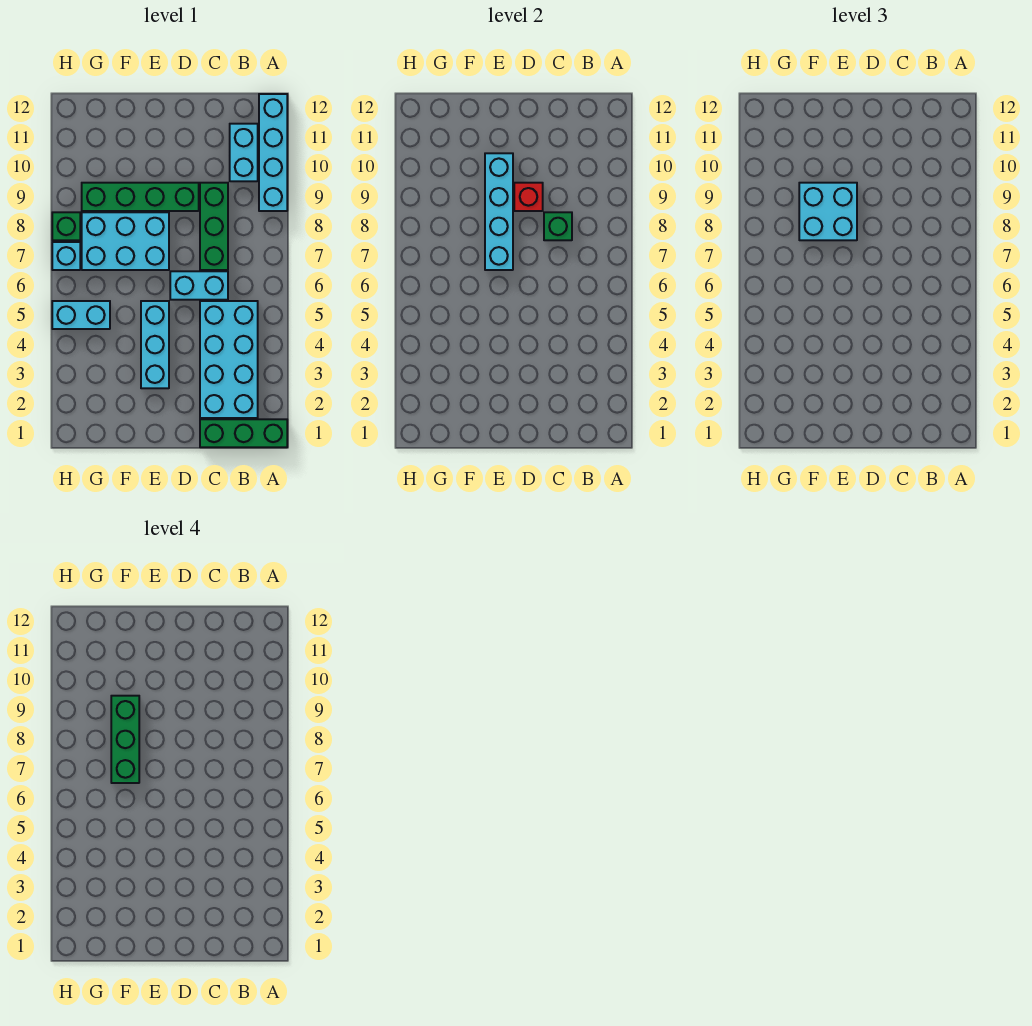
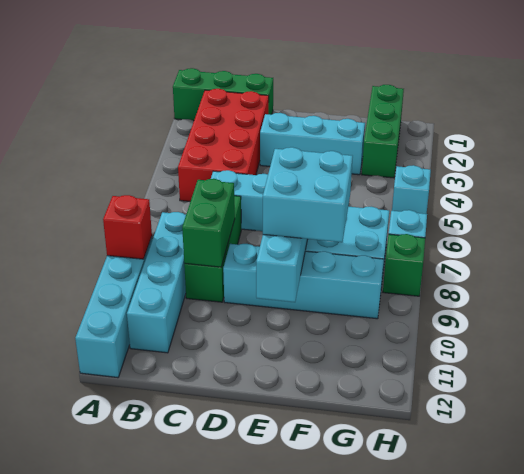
cyan 2x4 brick [200,301,258,418] -> red 2x4 brick [178,89,269,202]
cyan 1x2 brick [230,124,258,181] -> cyan 1x4 brick [127,212,186,353]
green 1x1 brick [544,212,572,240] -> green 1x2 brick [182,179,235,267]
green 1x4 brick [82,183,199,211] -> cyan 1x4 brick [223,244,384,319]
red 1x1 brick [514,183,543,211] -> red 1x1 brick moved to [103,195,152,259]
cyan 1x3 brick [141,301,169,388] -> cyan 1x3 brick turned to [260,113,365,175]
green 1x3 brick [111,696,139,783] -> green 1x3 brick moved to [362,85,404,178]
cyan 1x2 brick [52,301,110,329] -> cyan 1x1 brick [392,165,431,214]

